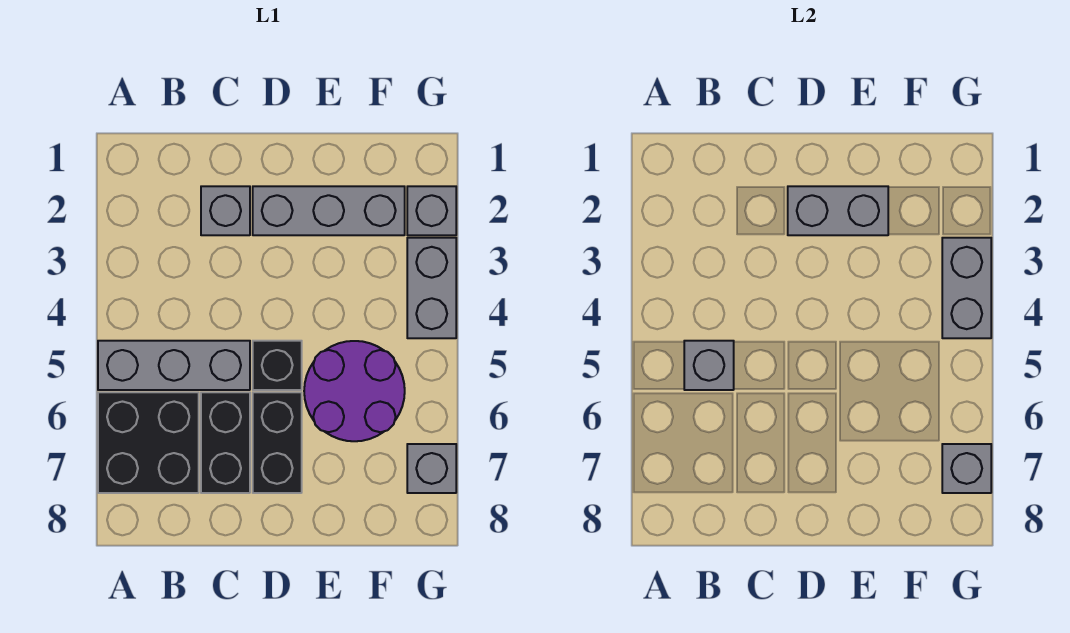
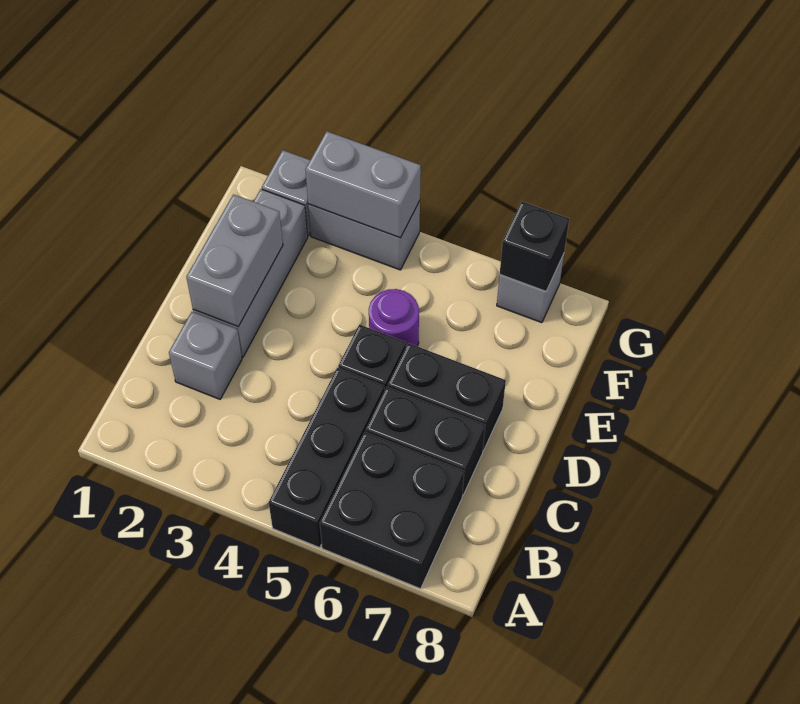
grey 1x3 brick [98,341,250,390] -> black 1x3 brick [269,368,385,548]
grey 1x1 brick [684,341,734,390] -> none
purple 2x2 round brick [304,341,405,441] -> purple 1x1 round brick [369,289,419,347]
grey 1x1 brick [942,444,991,493] -> black 1x1 brick [500,202,569,291]

